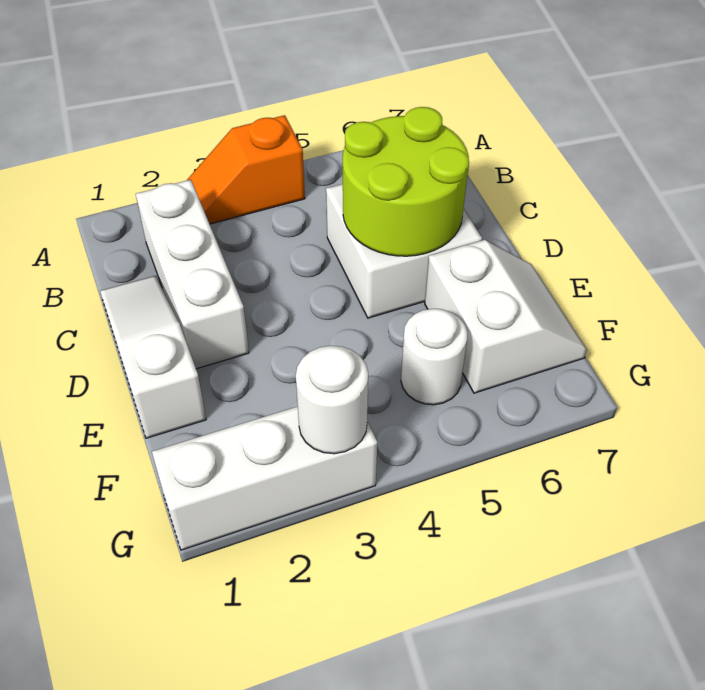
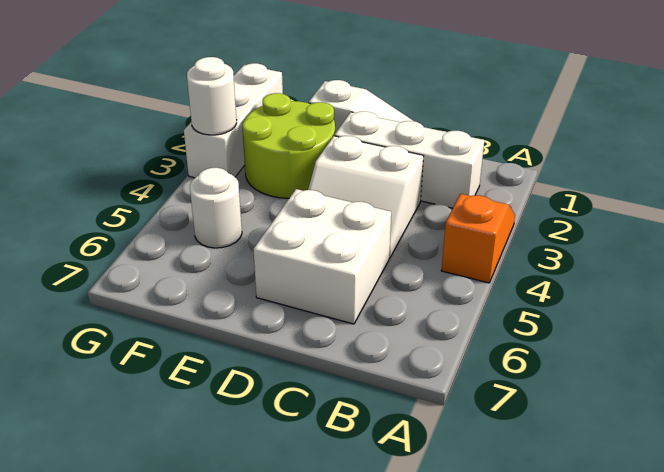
lime 2x2 round brick [343,107,469,256] -> lime 2x2 round brick moved to [242,93,335,198]
white 2x2 slope [425,240,587,393] -> white 2x2 slope moved to [308,136,424,258]

